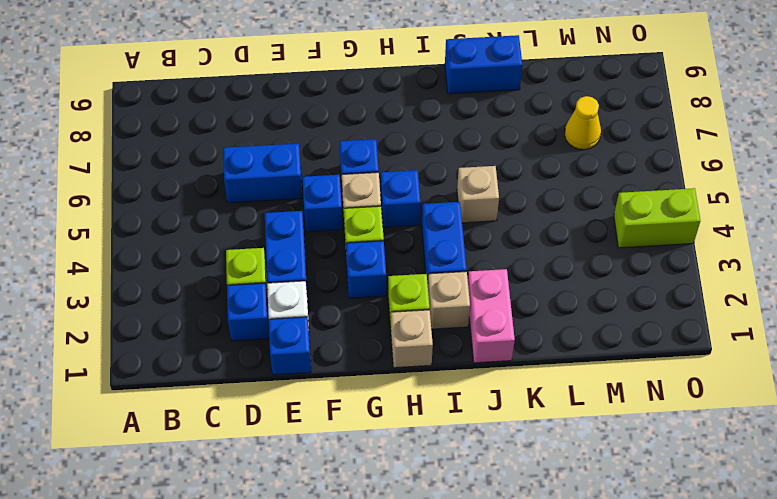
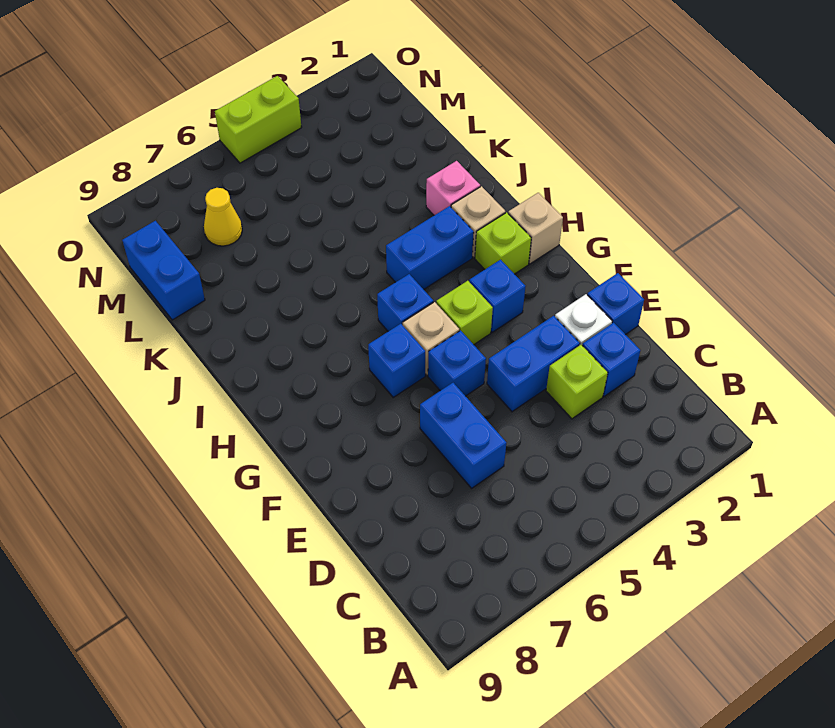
pink 1x2 brick [468,269,515,363] -> pink 1x1 brick [426,161,480,215]
tan 1x1 brick [457,166,499,223] -> none
blue 1x2 brick [445,35,523,94] -> blue 1x2 brick moved to [122,221,205,320]
lime 1x2 brick [614,188,701,248] -> lime 1x2 brick turned to [215,76,302,163]

